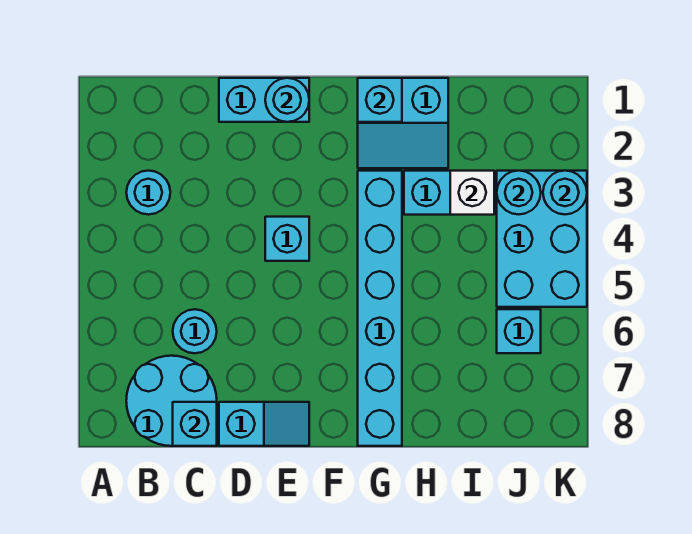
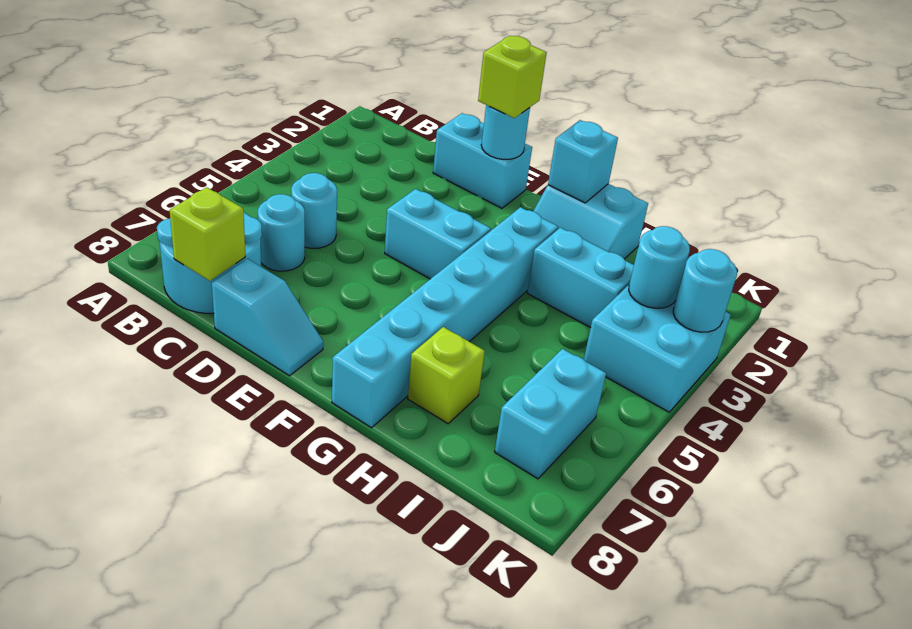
cyan 1x1 round brick [126,171,170,215] -> cyan 1x1 round brick moved to [291,173,337,248]
cyan 1x1 brick [173,402,217,446] -> lime 1x1 brick [170,187,245,281]
none -> lime 1x1 brick [478,36,547,118]
cyan 1x1 brick [265,217,309,261] -> cyan 1x2 brick [385,189,491,279]
none -> lime 1x1 brick [408,327,485,424]
white 1x1 brick [450,171,494,215] -> none
cyan 2x3 brick [497,171,587,307] -> cyan 2x2 brick [584,285,731,412]
cyan 1x1 brick [497,309,541,353] -> cyan 1x2 brick [495,349,606,479]

